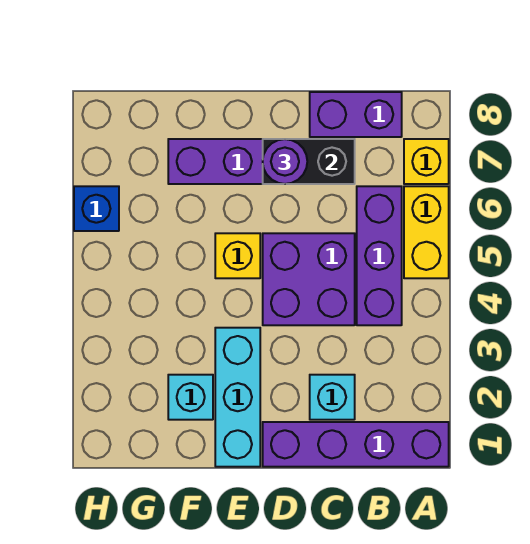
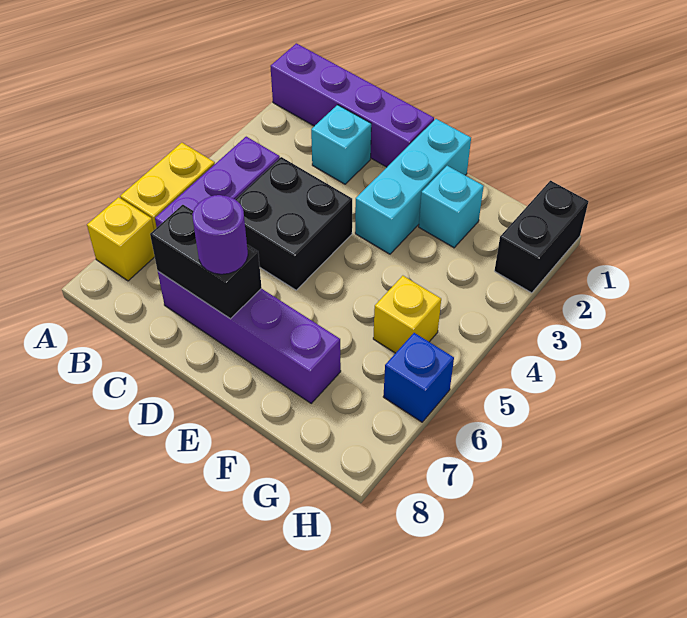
purple 1x2 brick [310,92,402,137] -> none
purple 2x2 brick [263,233,355,325] -> black 2x2 brick [235,157,352,290]
yellow 1x1 brick [215,233,260,278] -> yellow 1x1 brick moved to [373,276,441,353]
none -> black 1x2 brick [495,181,588,293]

